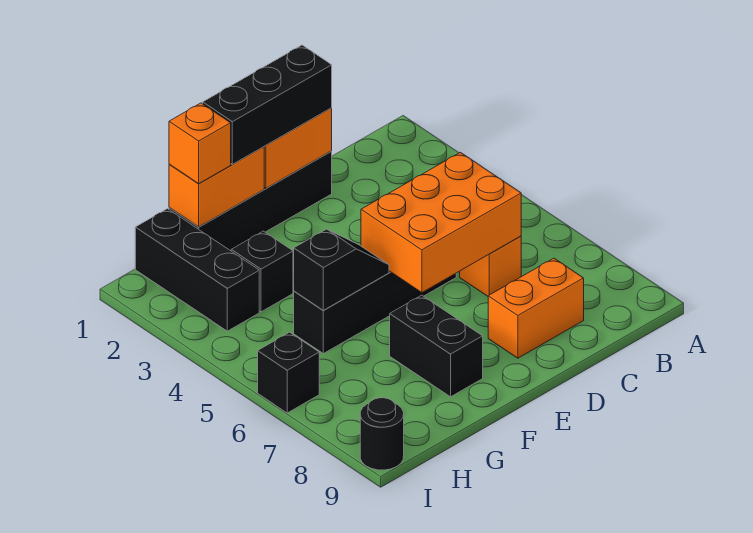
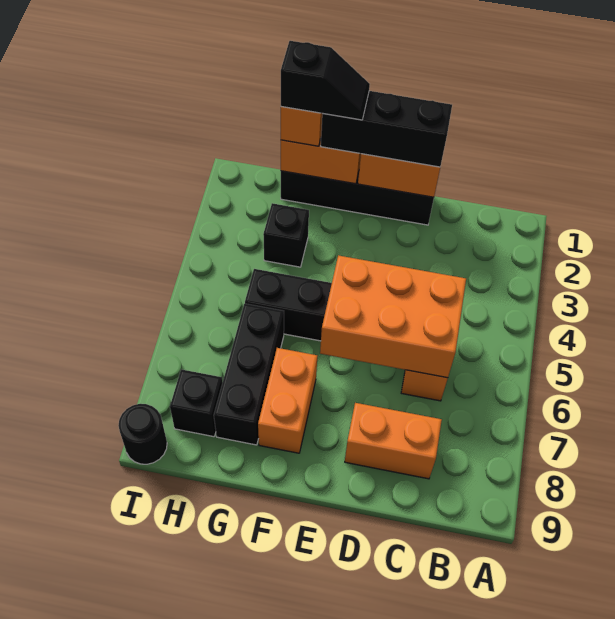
black 1x2 slope [294,229,389,310] -> black 1x2 slope moved to [281,41,370,120]
black 1x2 brick [390,295,483,397] -> orange 1x2 brick [258,348,317,453]
black 1x3 brick [135,209,259,331] -> black 1x3 brick moved to [214,304,284,445]
black 1x1 brick [258,332,319,413] -> black 1x1 brick moved to [170,369,223,437]

